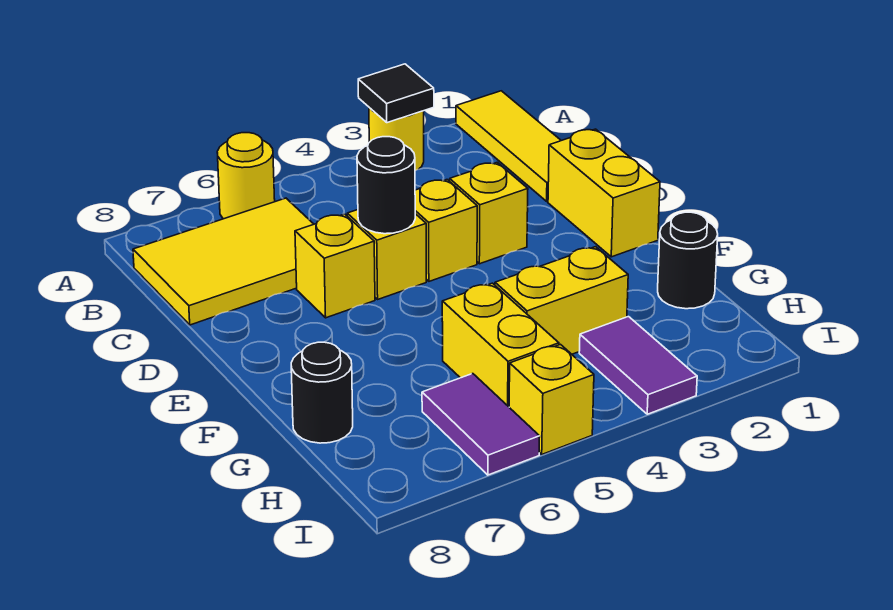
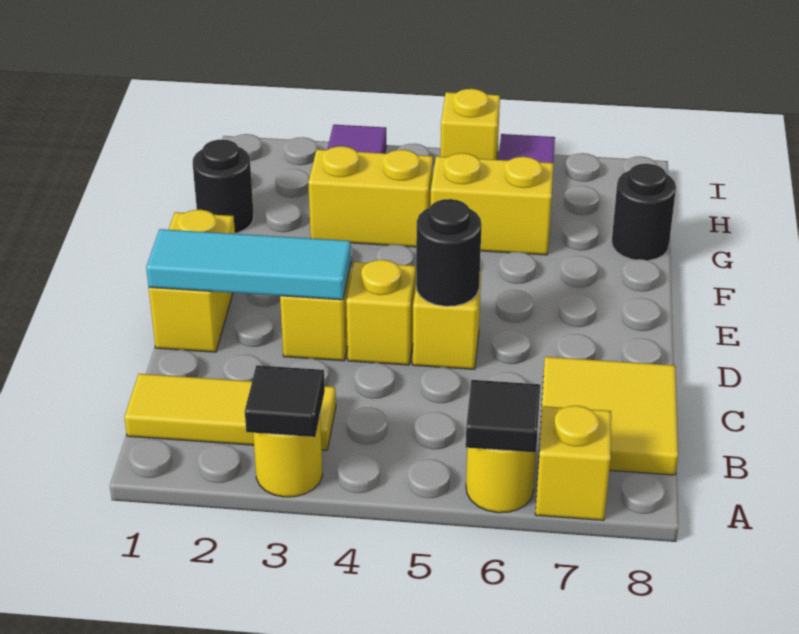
yellow 1x3 tile [456,91,561,201] -> yellow 1x3 tile turned to [124,374,336,450]
none -> black 1x1 tile [466,380,540,452]
yellow 2x3 tile [133,198,314,325] -> yellow 2x2 tile [539,357,678,475]
none -> cyan 1x3 tile [146,229,351,300]
yellow 1x1 brick [295,214,375,318] -> yellow 1x1 brick moved to [535,406,611,520]
yellow 1x2 brick [442,283,559,407] -> yellow 1x2 brick turned to [431,153,554,255]

